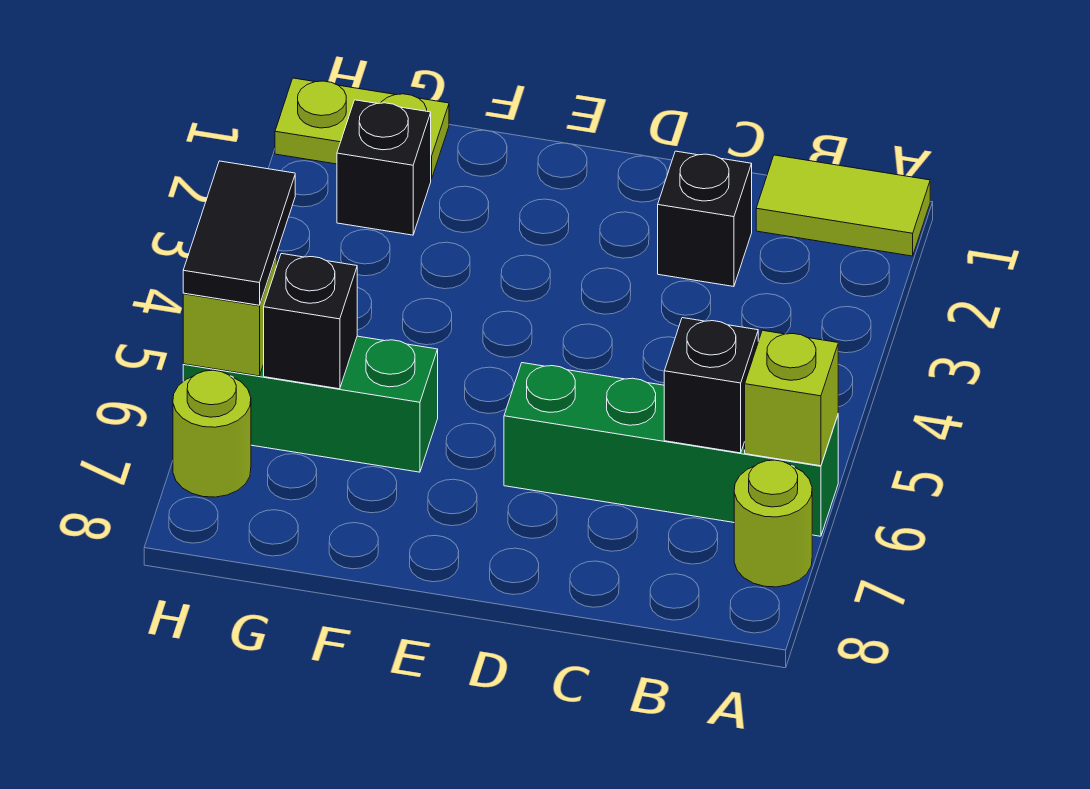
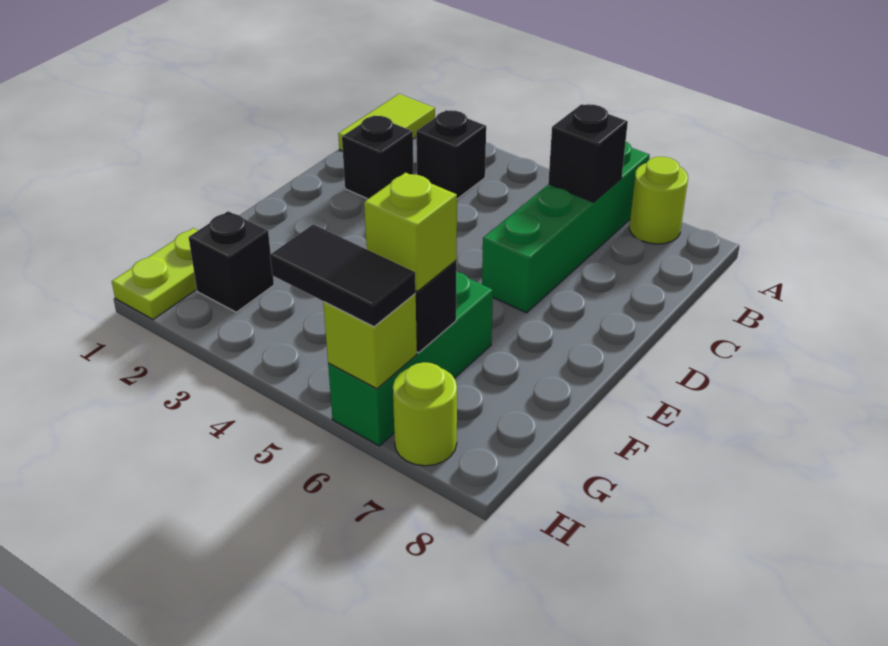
lime 1x1 brick [745,330,838,466] -> lime 1x1 brick moved to [364,173,457,291]
none -> black 1x1 brick [416,110,486,199]

